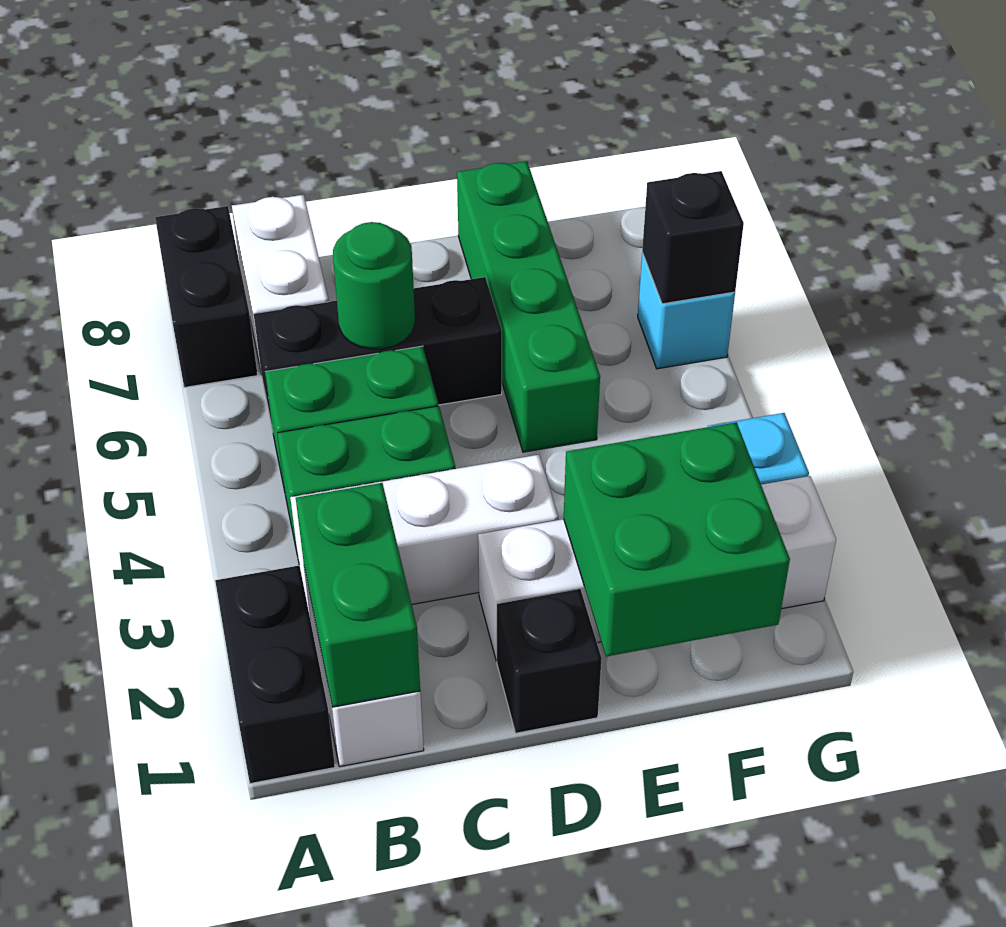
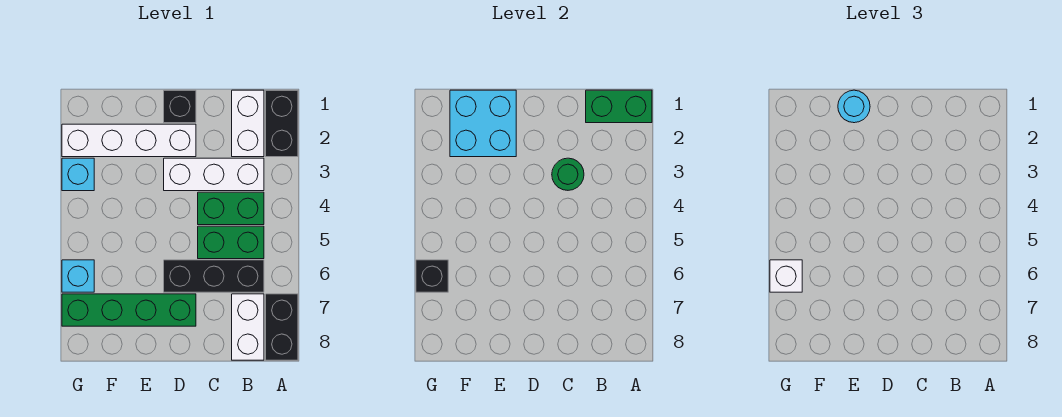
green 1x2 brick [296,483,420,707] -> green 1x2 brick turned to [586,90,652,123]
green 1x1 round brick [333,222,415,349] -> green 1x1 round brick moved to [552,158,584,190]
green 2x2 brick [564,422,790,656] -> cyan 2x2 brick [450,90,516,157]
none -> cyan 1x1 round brick [838,90,870,123]
green 1x4 brick [457,161,600,452] -> green 1x4 brick turned to [62,294,196,326]
none -> white 1x1 brick [770,260,802,292]

